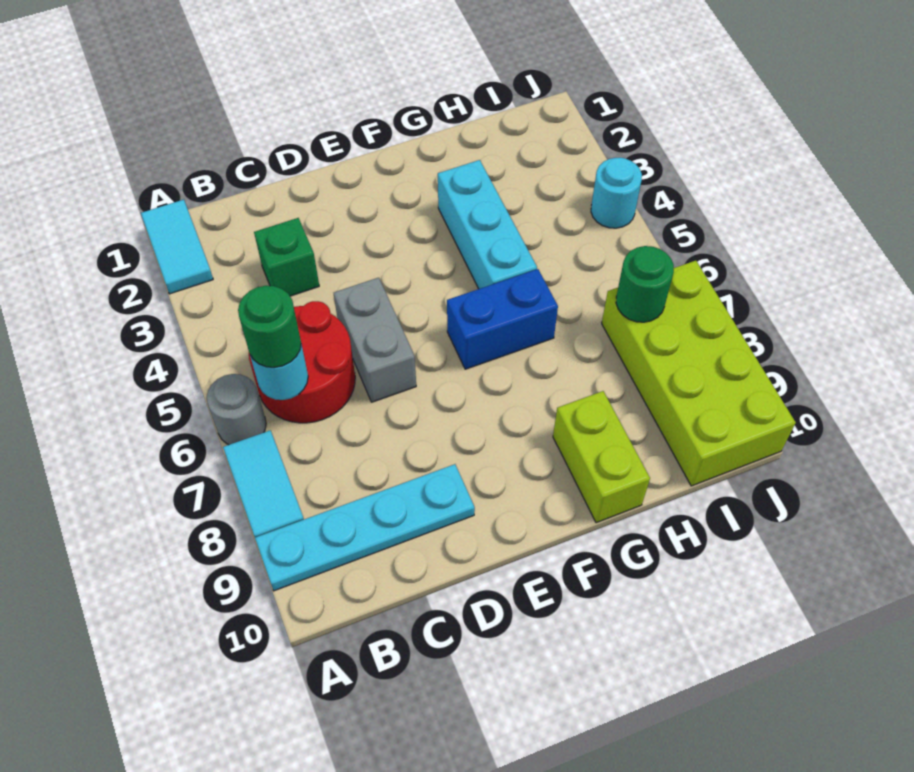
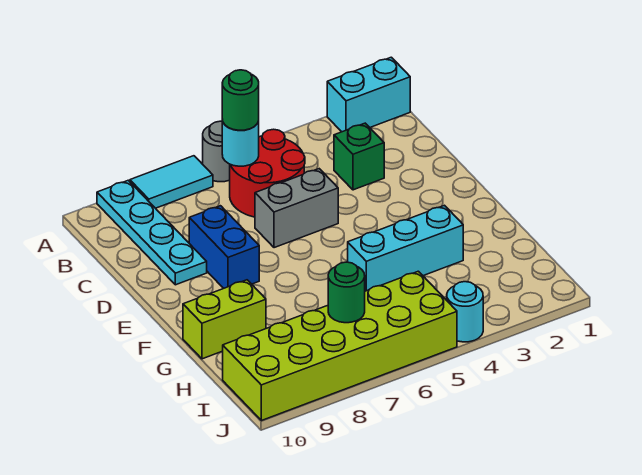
cyan 1x2 tile [141,200,213,294] -> cyan 1x2 brick [327,57,410,132]
blue 1x2 brick [447,269,558,369] -> blue 1x2 brick moved to [189,206,259,288]
lime 2x4 brick [602,261,796,486] -> lime 2x6 brick [222,271,457,421]

